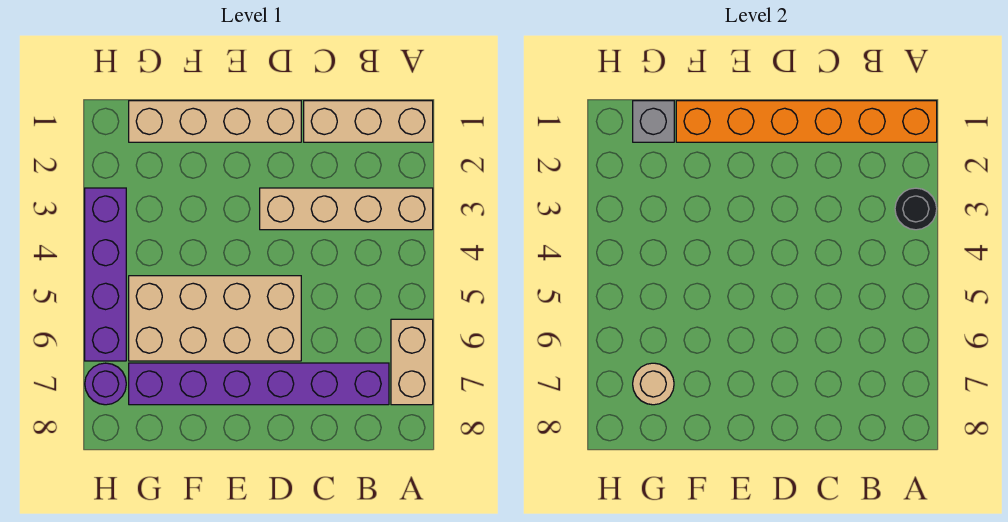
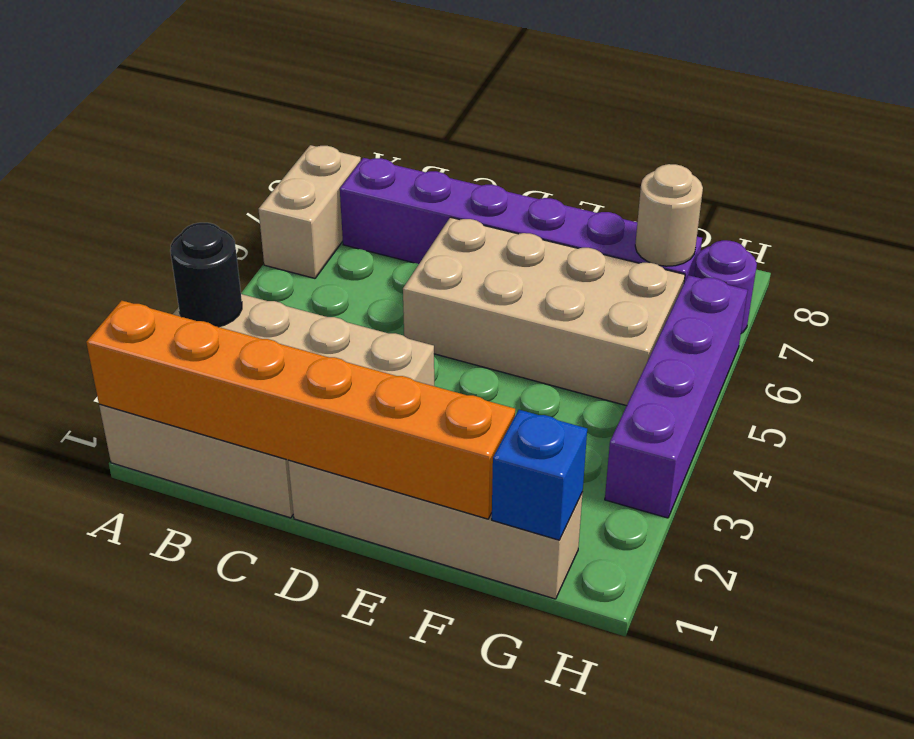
grey 1x1 brick [633,101,674,142] -> blue 1x1 brick [492,410,587,540]

